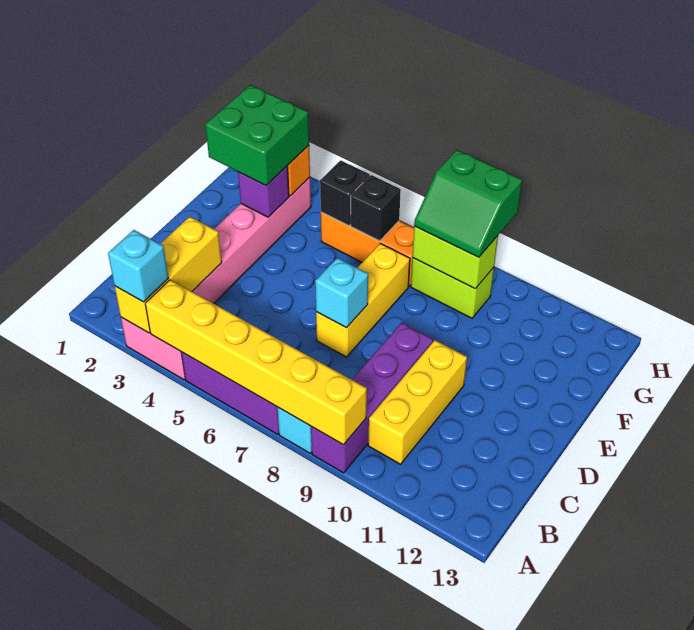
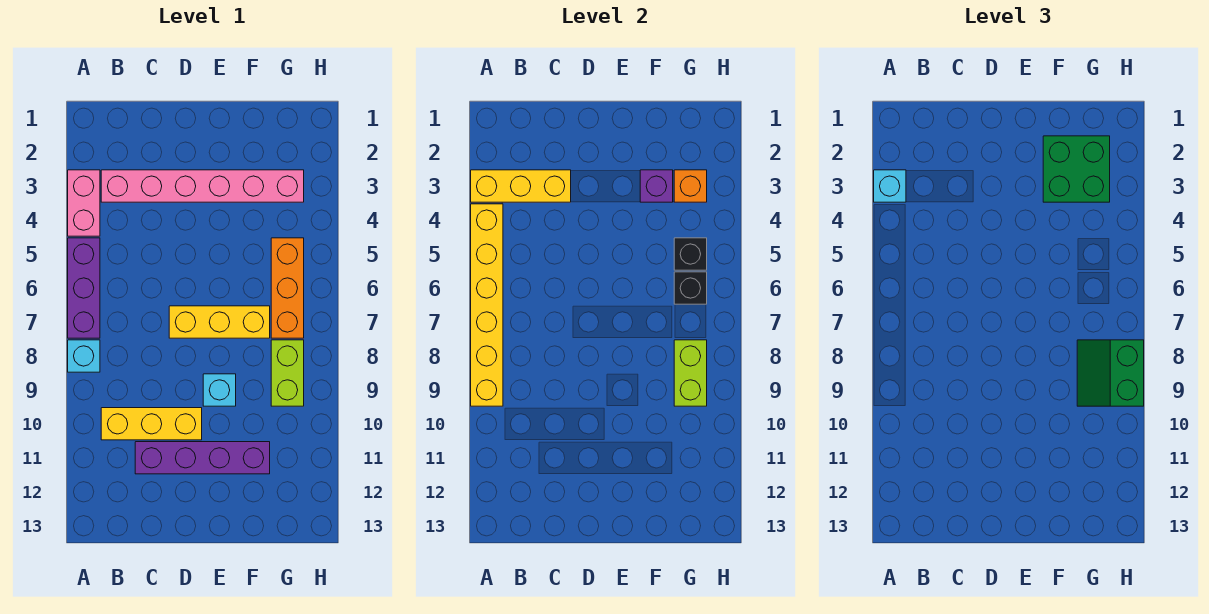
purple 1x4 brick [311,323,433,473] -> purple 1x4 brick moved to [135,442,270,474]
cyan 1x1 brick [315,258,368,328] -> cyan 1x1 brick moved to [203,374,236,406]

